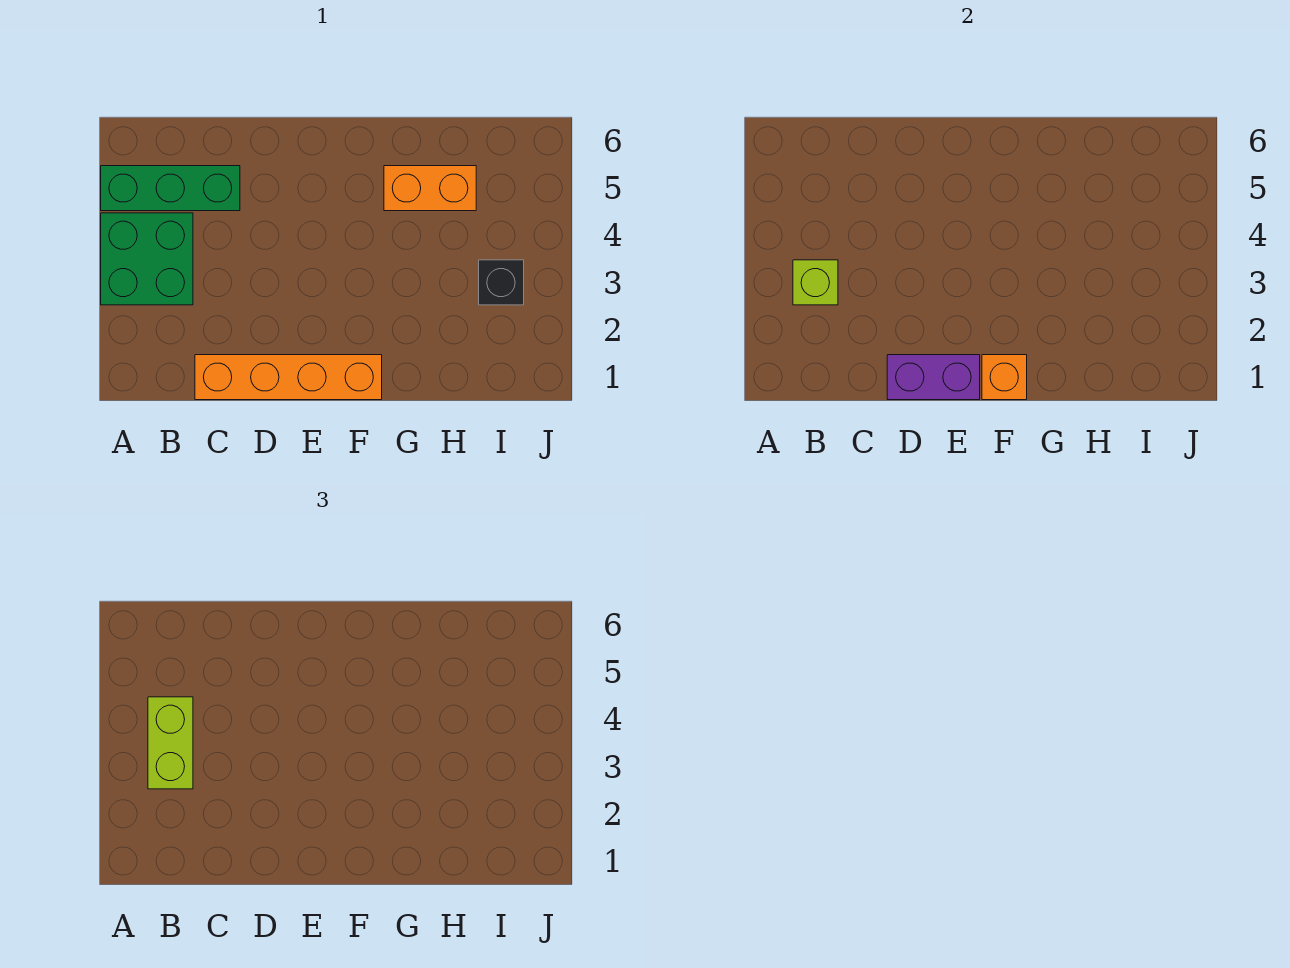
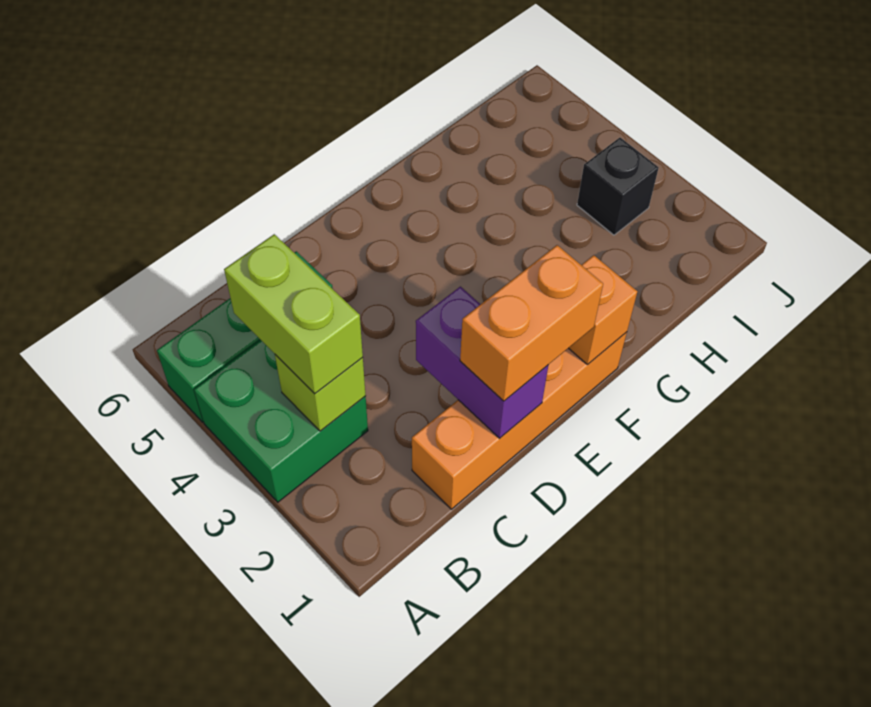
purple 1x2 brick [887,355,980,400] -> purple 1x2 brick turned to [416,287,548,438]
orange 1x2 brick [384,166,476,211] -> orange 1x2 brick moved to [460,245,603,401]

